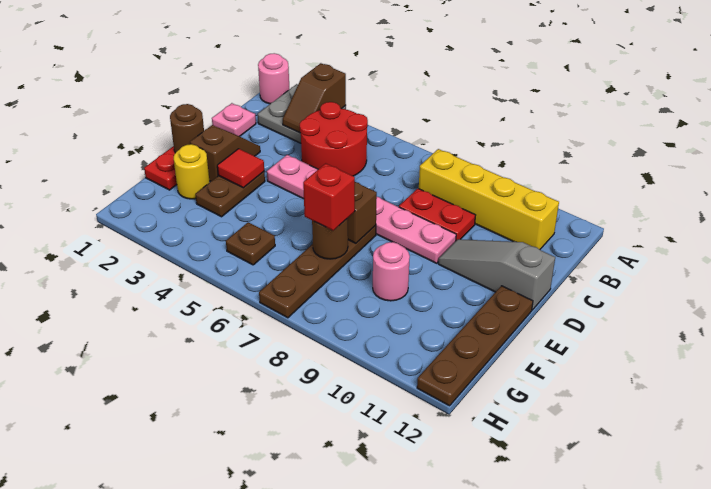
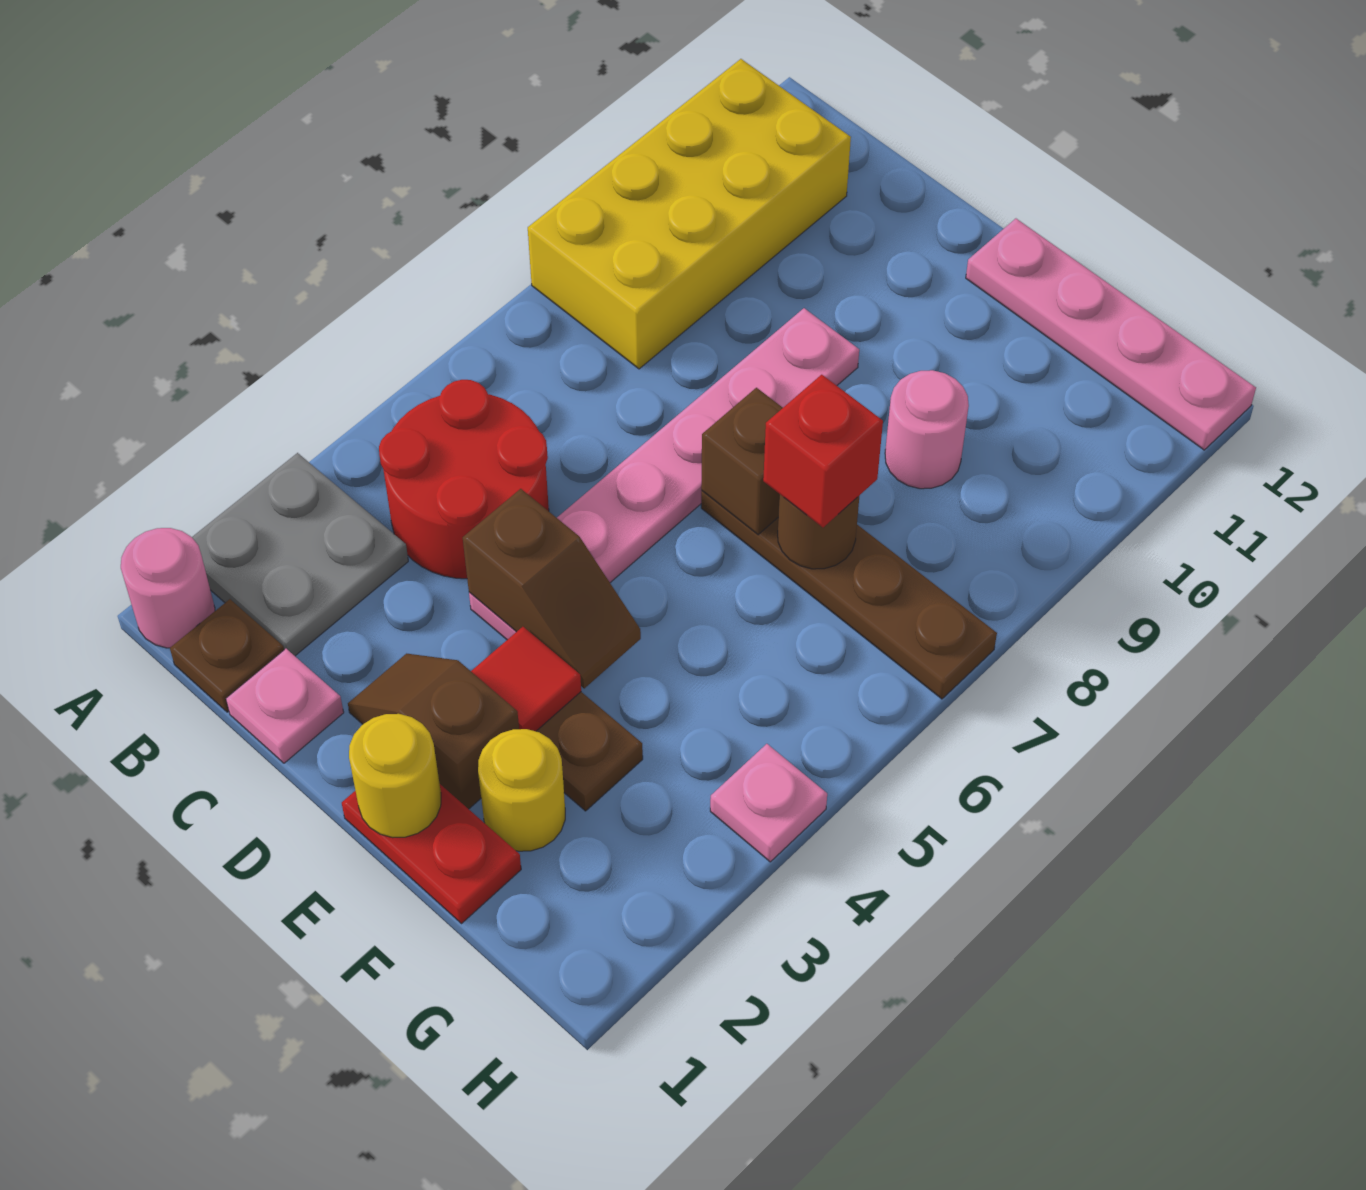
brown 1x2 slope [283,63,346,133] -> brown 1x2 slope moved to [463,489,641,688]
yellow 1x4 brick [419,149,559,249] -> yellow 2x4 brick [528,59,851,369]
red 1x2 plate [399,188,476,240] -> none
grey 1x3 slope [438,239,555,310] -> none
brown 1x1 round brick [170,104,204,153] -> yellow 1x1 round brick [349,714,441,838]
brown 1x4 plate [417,286,533,406] -> pink 1x4 plate [966,219,1256,450]
brown 1x1 plate [226,222,275,265] -> brown 1x1 plate moved to [170,599,284,712]
none -> pink 1x1 plate [710,744,827,862]

